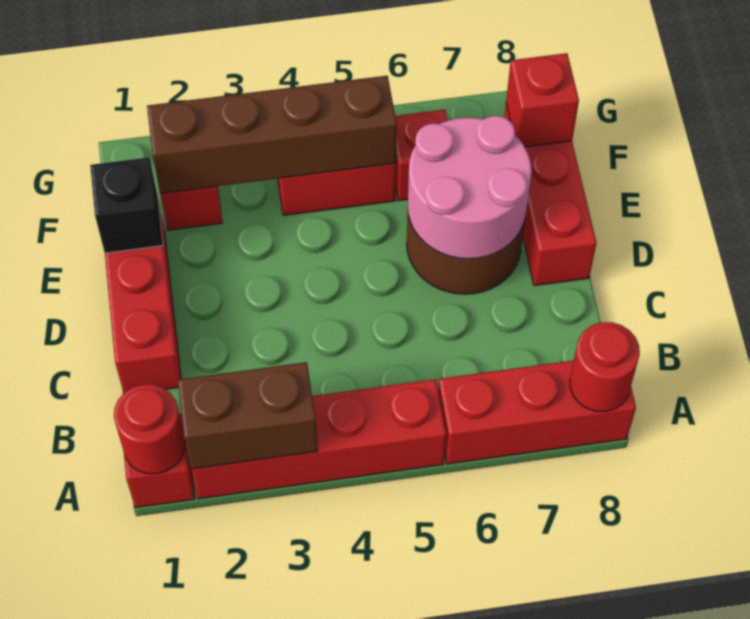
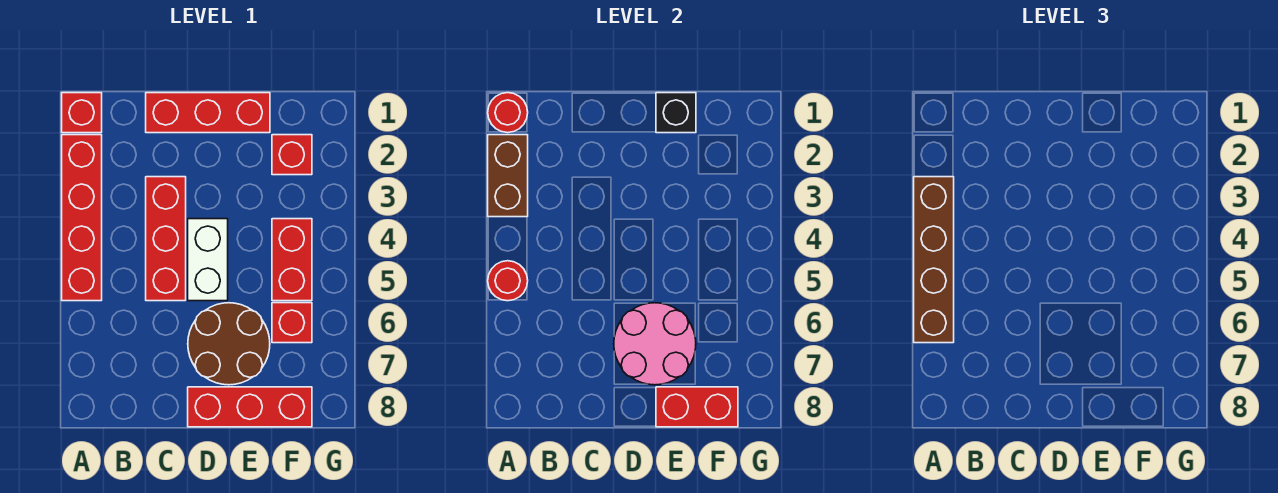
red 1x3 brick [438,360,636,464] -> red 1x3 brick moved to [146,177,186,301]
red 1x1 round brick [570,322,640,411] -> red 1x1 round brick moved to [488,261,528,301]
none -> white 1x2 brick [188,219,228,301]
brown 1x4 brick [147,76,397,193] -> brown 1x4 brick moved to [914,177,954,343]
red 1x1 brick [506,53,579,147] -> red 1x2 brick [656,387,738,427]

